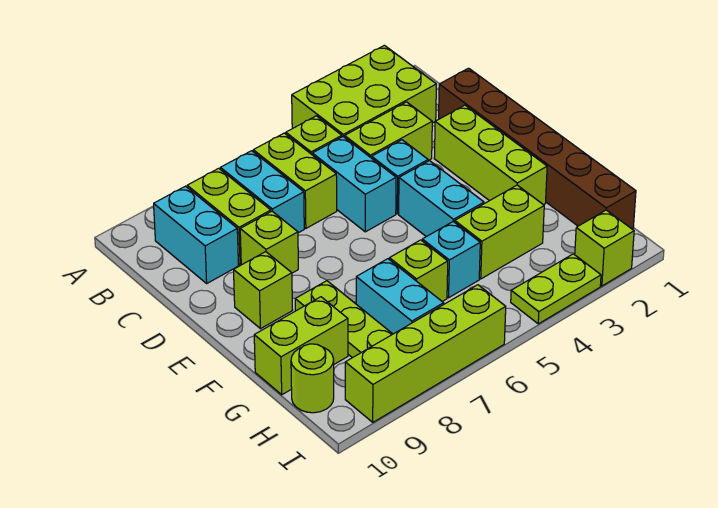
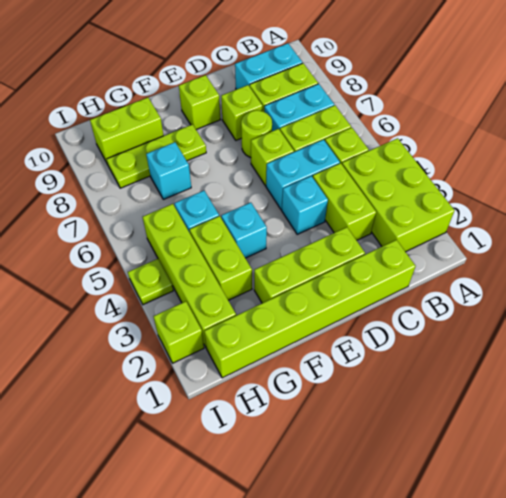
brown 1x6 brick [439,68,636,229] -> lime 1x6 brick [204,240,416,378]
cyan 1x2 brick [399,161,484,237] -> cyan 1x1 brick [221,202,267,258]
lime 1x1 brick [389,240,448,301] -> lime 1x1 brick moved to [251,129,294,186]
cyan 1x2 brick [356,259,444,334] -> cyan 1x1 brick [146,142,191,199]
lime 1x2 brick [254,297,348,395] -> lime 1x2 brick turned to [90,98,164,164]
lime 1x1 round brick [291,344,334,413] -> lime 1x1 round brick moved to [241,110,272,158]
lime 1x2 plate [511,254,601,324] -> lime 1x1 plate [128,259,173,305]
lime 1x4 brick [345,285,506,422] -> lime 1x4 brick moved to [143,204,236,347]

